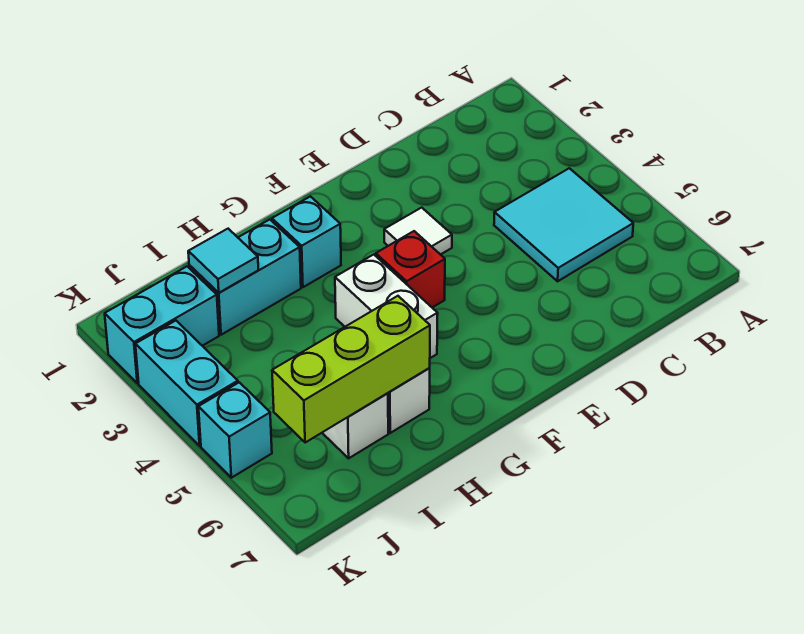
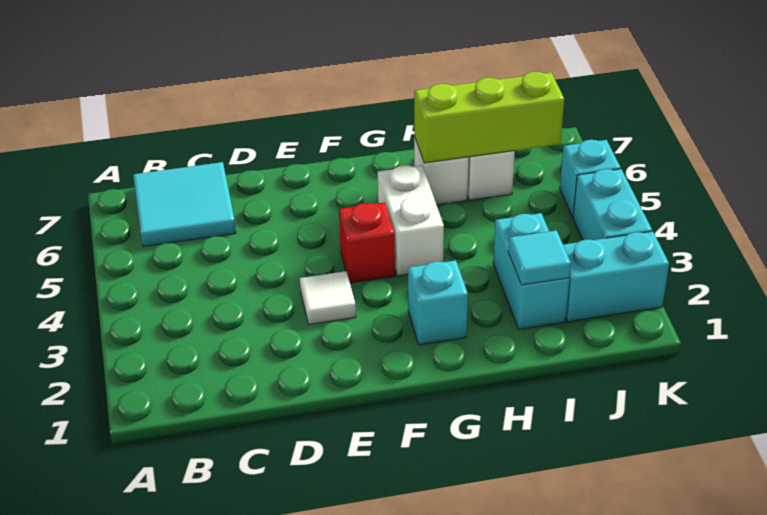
cyan 2x2 tile [494,168,633,281] -> cyan 2x2 tile moved to [133,162,236,247]
cyan 1x2 brick [189,220,301,335] -> cyan 1x2 brick turned to [493,213,569,329]

